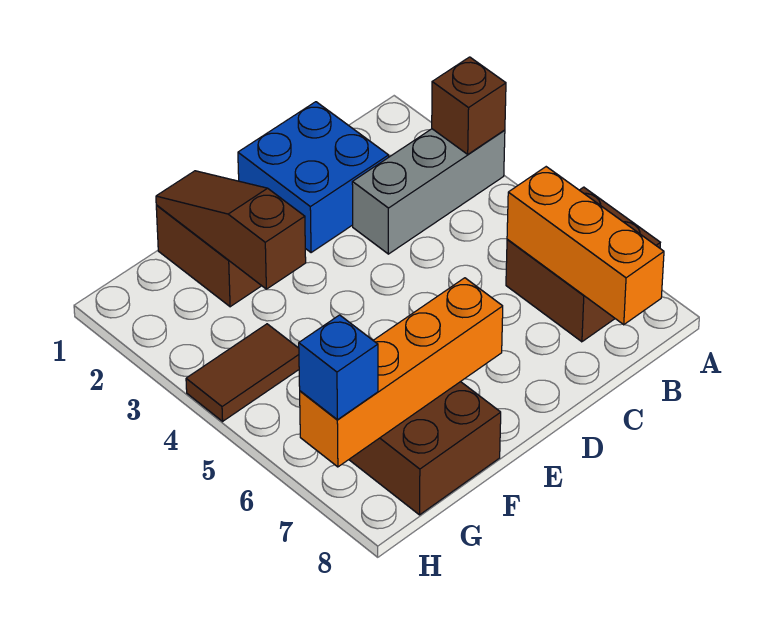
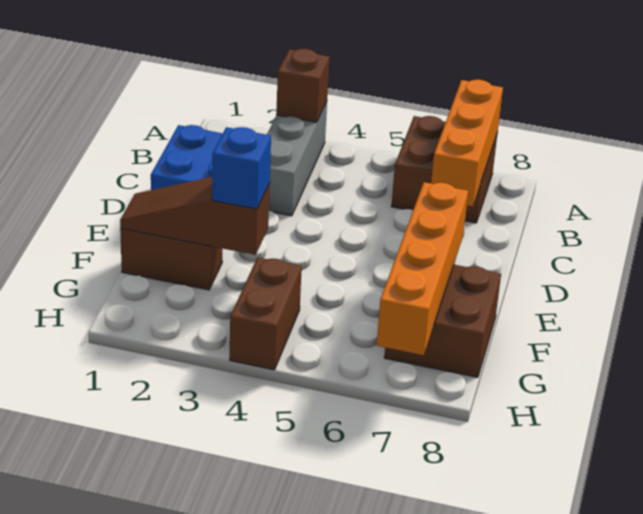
orange 1x3 brick [507,167,664,325] -> orange 1x3 brick turned to [431,80,503,207]
brown 1x2 tile [186,324,299,421] -> brown 1x2 brick [230,257,302,370]
blue 1x1 brick [299,315,378,420] -> blue 1x1 brick moved to [212,127,271,209]

